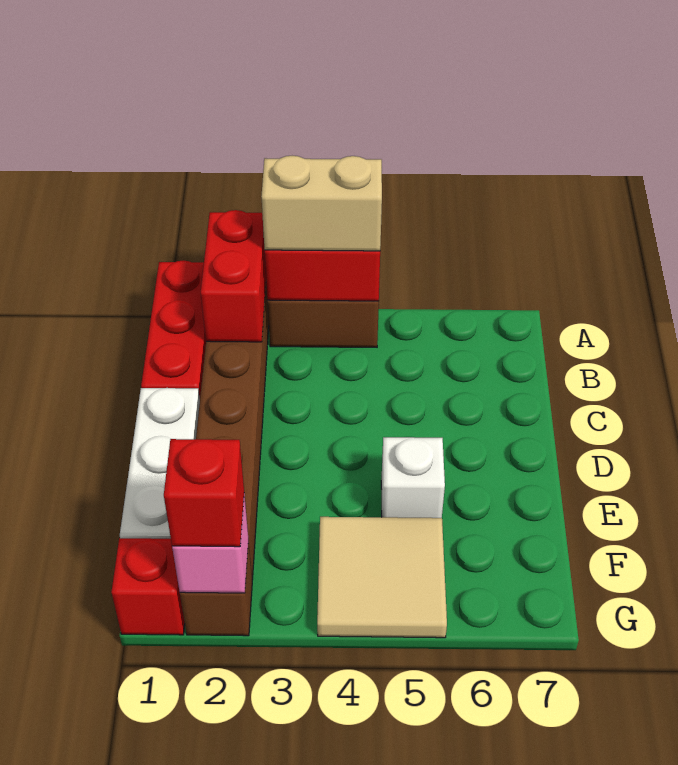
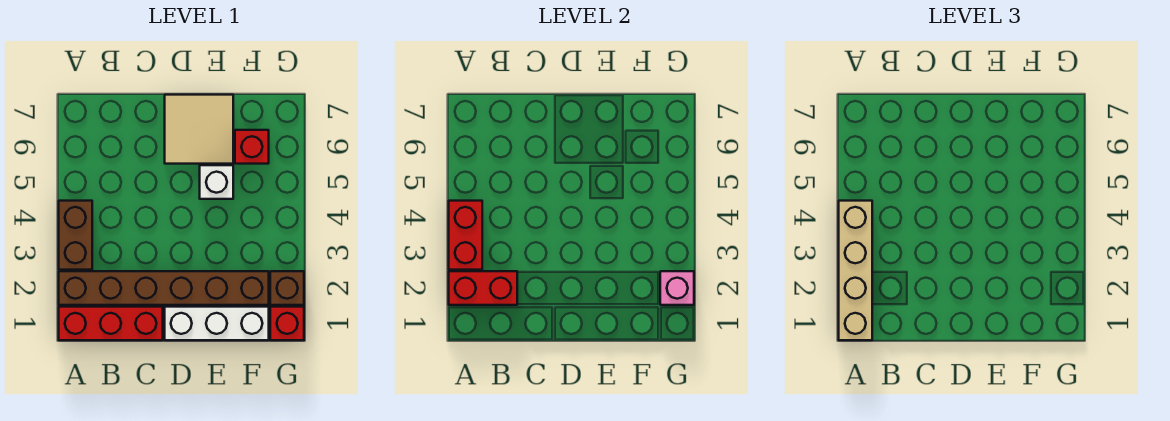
tan 1x2 brick [261,156,382,251] -> tan 1x4 brick [839,201,872,340]
tan 2x2 tile [317,517,447,638] -> tan 2x2 tile moved to [165,95,233,164]
red 1x1 brick [164,439,244,547] -> red 1x1 brick moved to [235,130,269,164]

